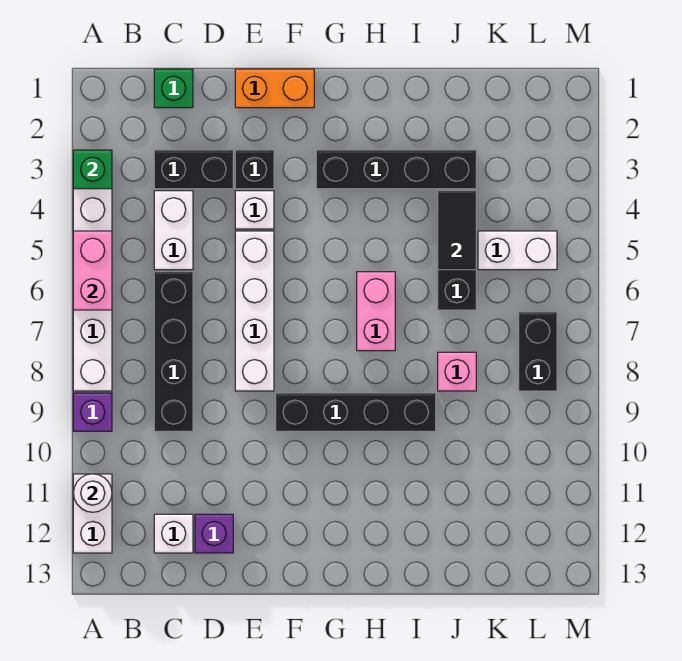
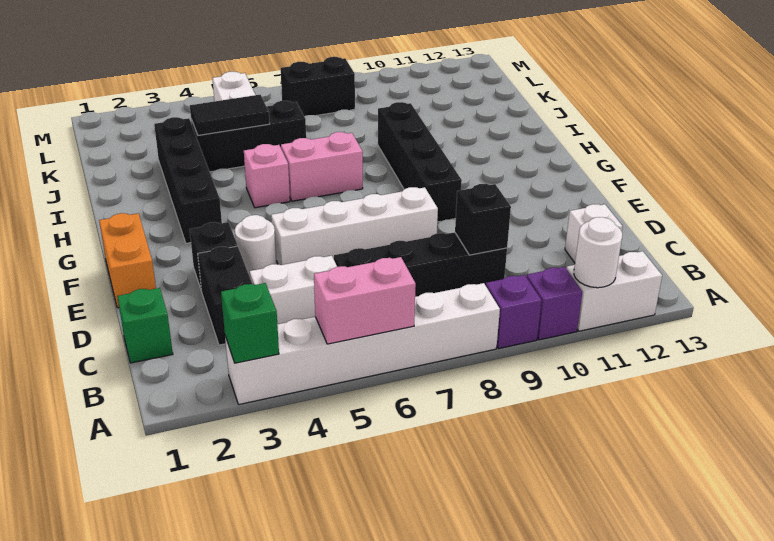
none -> black 1x1 brick [455,184,511,255]
purple 1x1 brick [195,514,233,553] -> purple 1x1 brick moved to [526,267,583,340]
white 1x1 brick [235,191,274,229] -> white 1x1 round brick [235,215,277,277]
pink 1x1 brick [438,352,476,391] -> pink 1x1 brick moved to [244,144,290,208]

